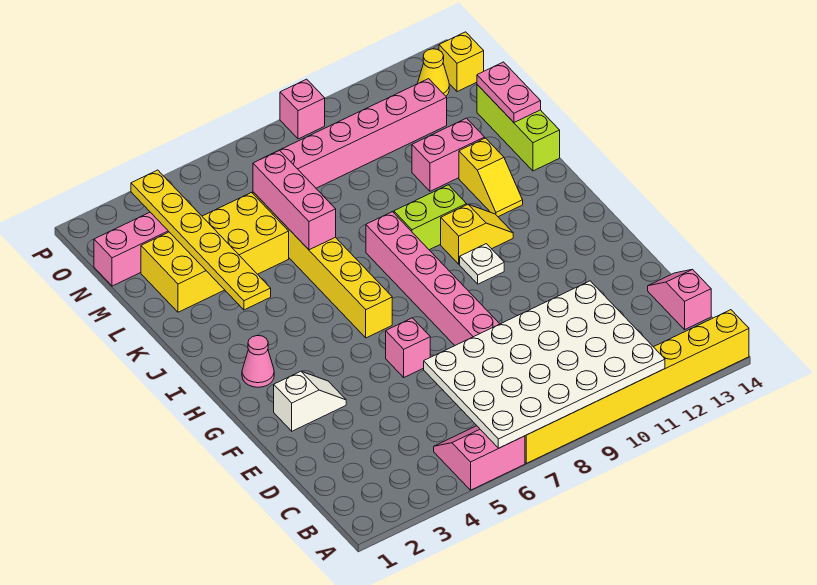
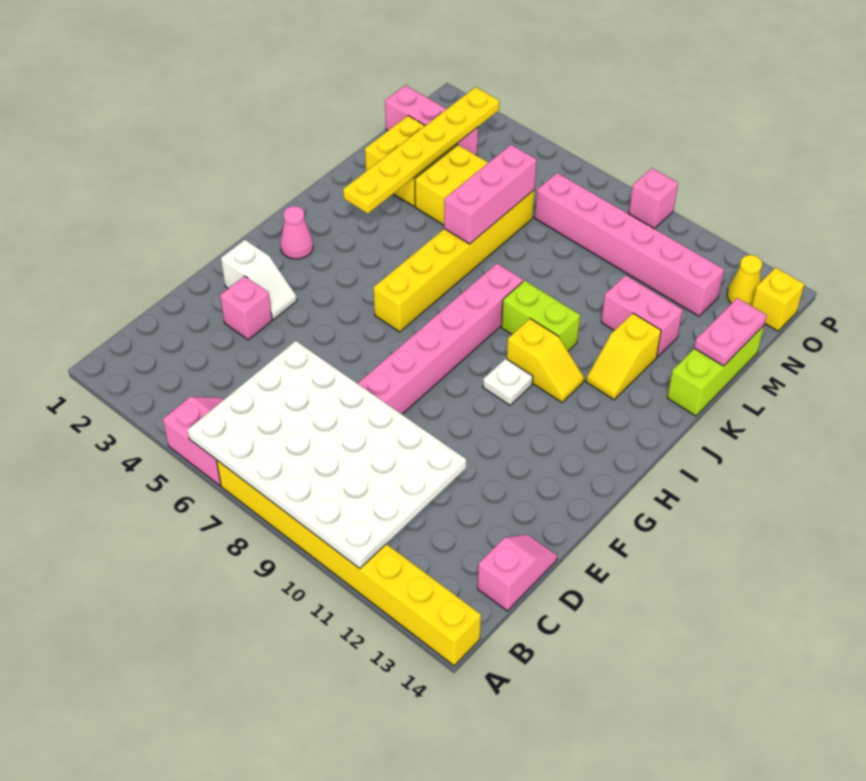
pink 1x1 brick [386,318,430,377] -> pink 1x1 brick moved to [220,276,272,340]

